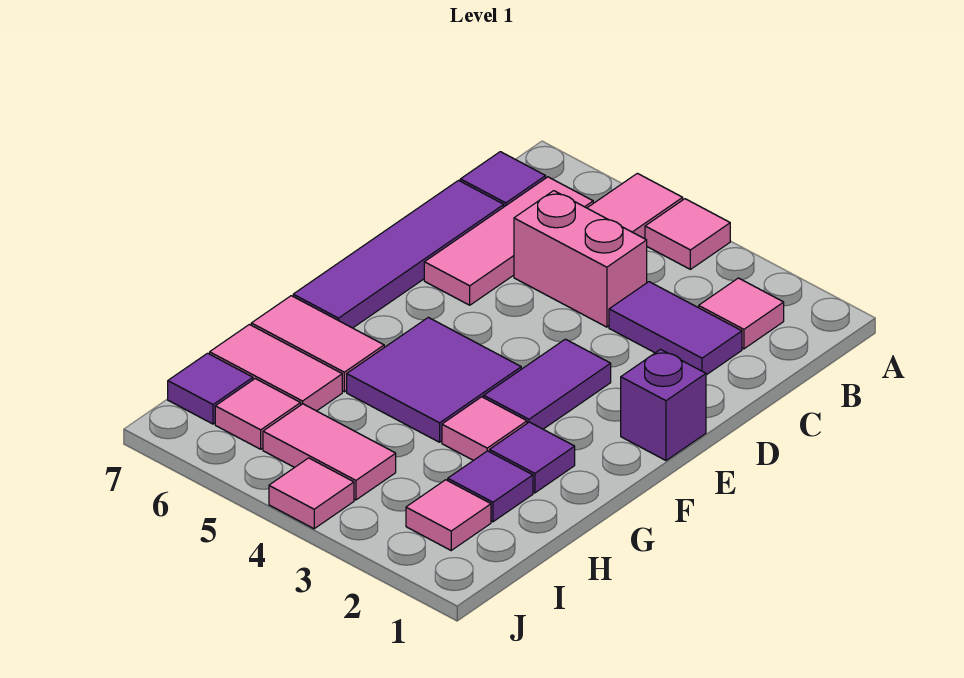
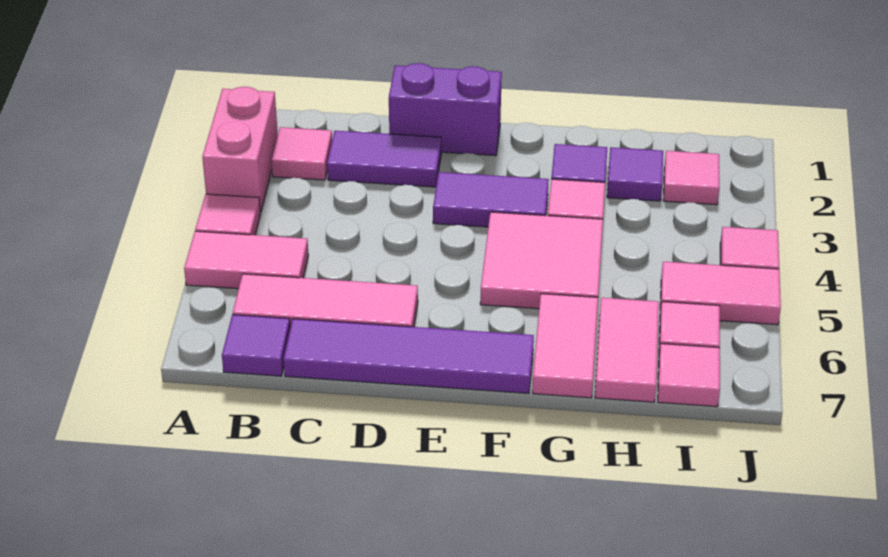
purple 1x2 tile [609,282,742,375] -> purple 1x2 tile turned to [327,131,441,187]
pink 1x2 brick [514,191,647,327] -> pink 1x2 brick moved to [202,87,278,213]
purple 1x1 brick [621,349,706,461] -> purple 1x2 brick [389,63,502,156]
purple 2x2 tile [347,317,521,442] -> pink 2x2 tile [480,212,603,309]
pink 1x2 tile [263,404,396,500] -> pink 1x2 tile turned to [660,262,781,325]
purple 1x1 tile [168,353,253,424] -> pink 1x1 tile [658,344,720,407]

